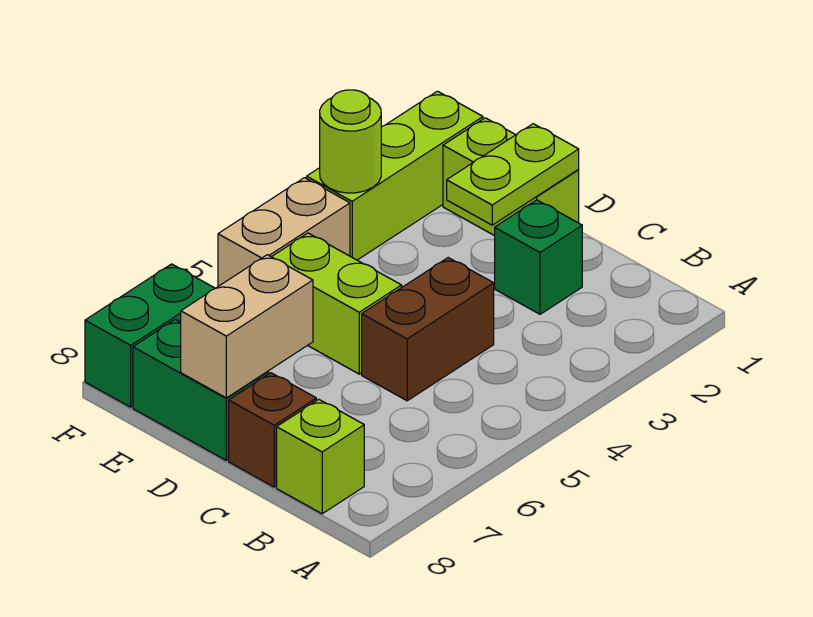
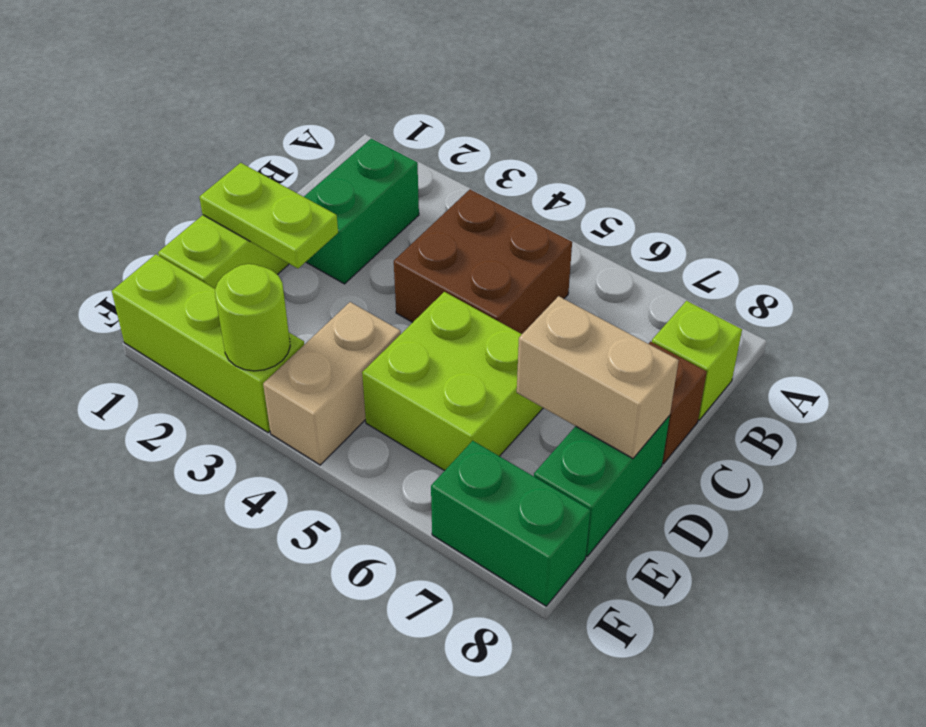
green 1x1 brick [495,200,582,314] -> green 1x2 brick [304,139,419,284]
brown 1x2 brick [362,258,494,401] -> brown 2x2 brick [394,189,572,334]
lime 1x2 brick [272,233,402,374] -> lime 2x2 brick [362,292,543,471]
tan 1x2 brick [218,178,350,286] -> tan 1x2 brick turned to [263,302,401,465]

